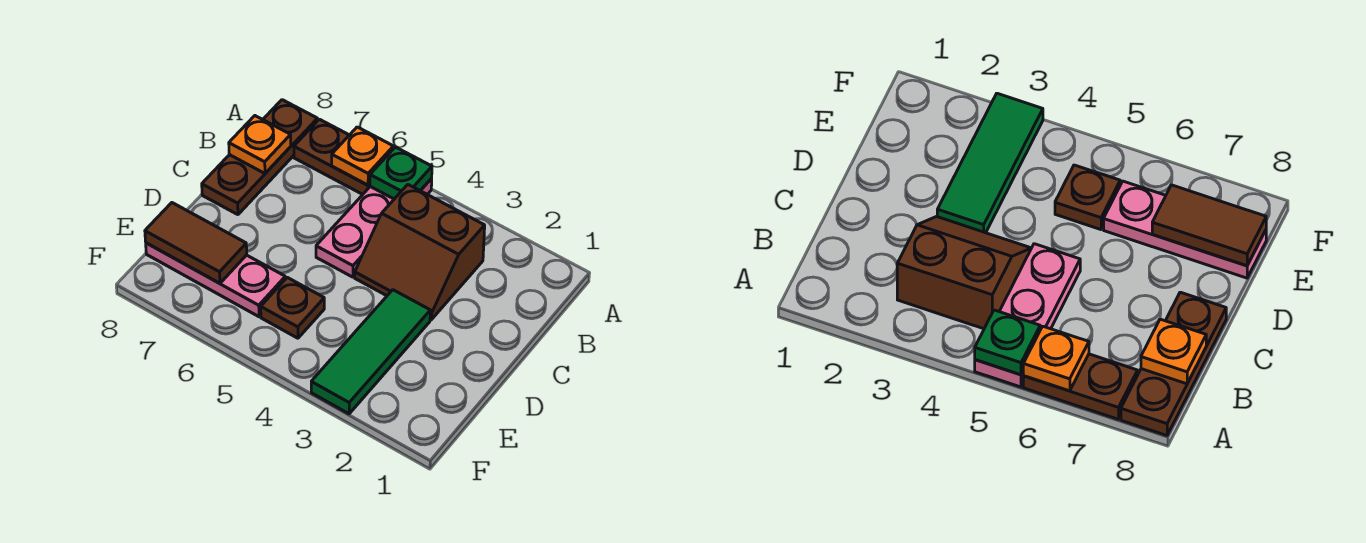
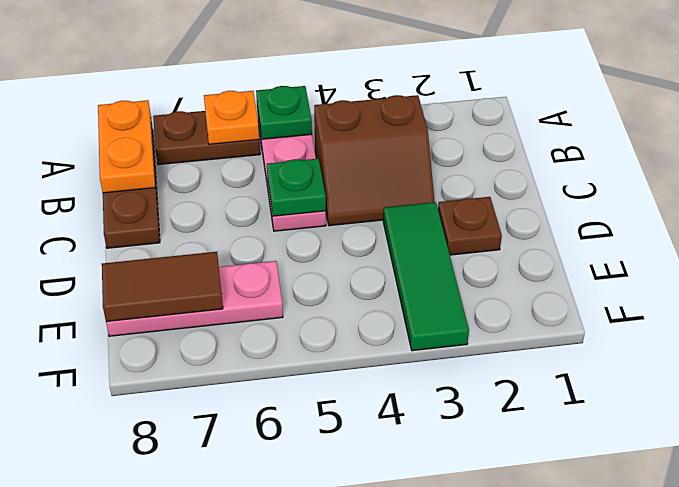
orange 1x1 plate [229,116,291,173] -> orange 1x2 plate [98,100,155,193]
none -> green 1x1 plate [267,159,326,216]
brown 1x1 plate [261,277,324,338] -> brown 1x1 plate moved to [438,197,502,255]

